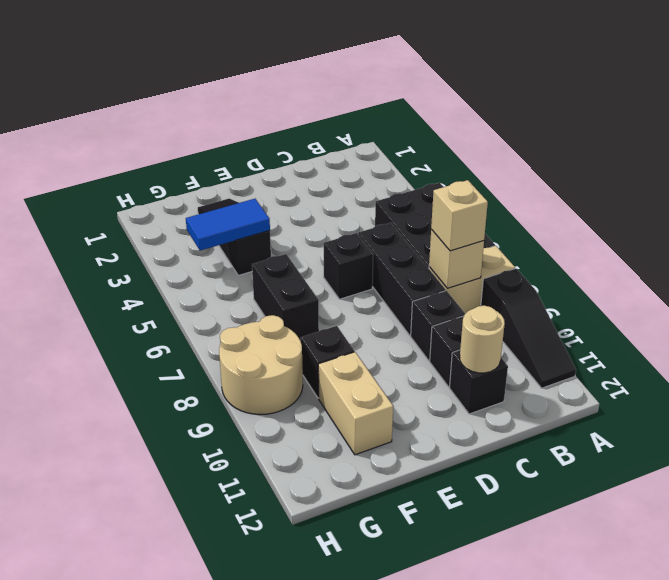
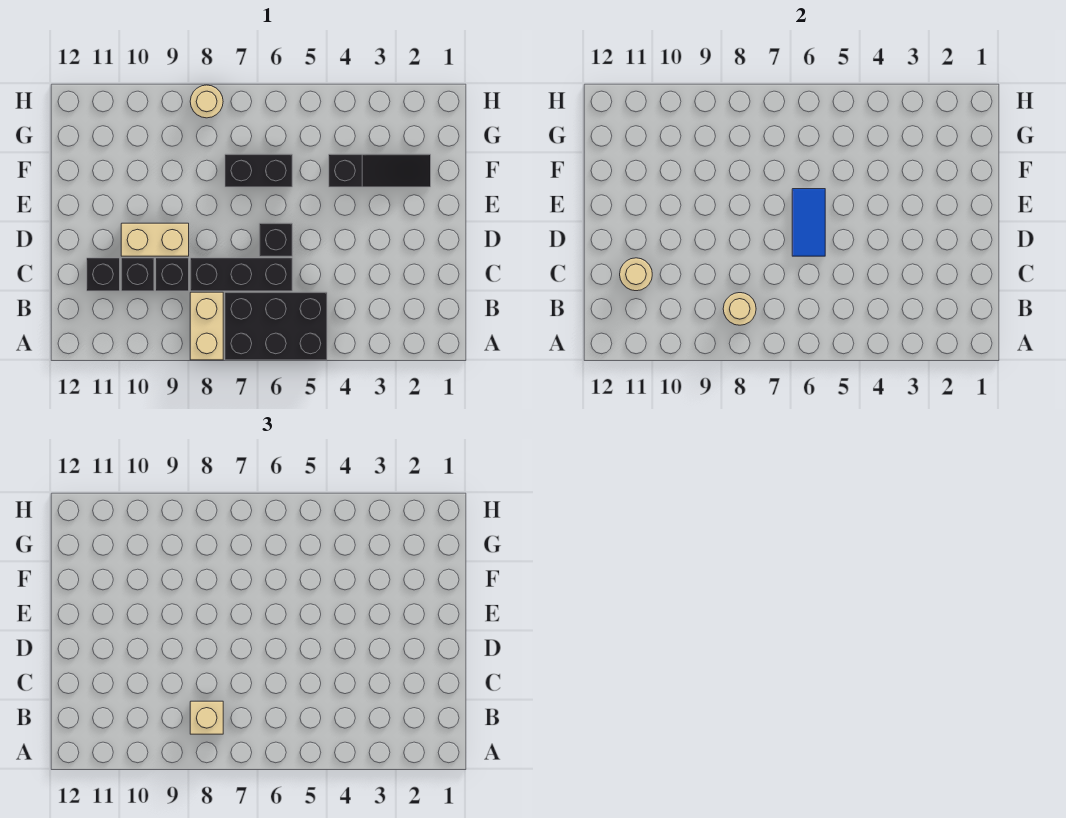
black 1x3 slope [481,268,576,388] -> none
tan 1x1 brick [429,230,484,288] -> tan 1x1 round brick [723,293,756,325]
blue 1x2 tile [186,199,270,251] -> blue 1x2 tile moved to [792,189,825,256]
black 1x1 brick [301,326,354,398] -> none
tan 1x2 brick [318,352,393,455] -> tan 1x2 brick moved to [121,223,189,256]
tan 2x2 round brick [219,315,303,415] -> tan 1x1 round brick [190,85,223,118]

